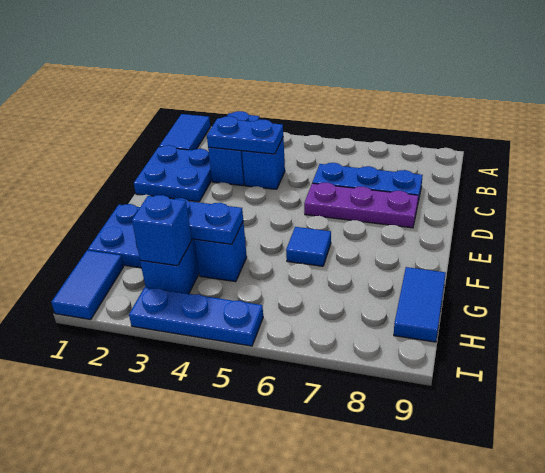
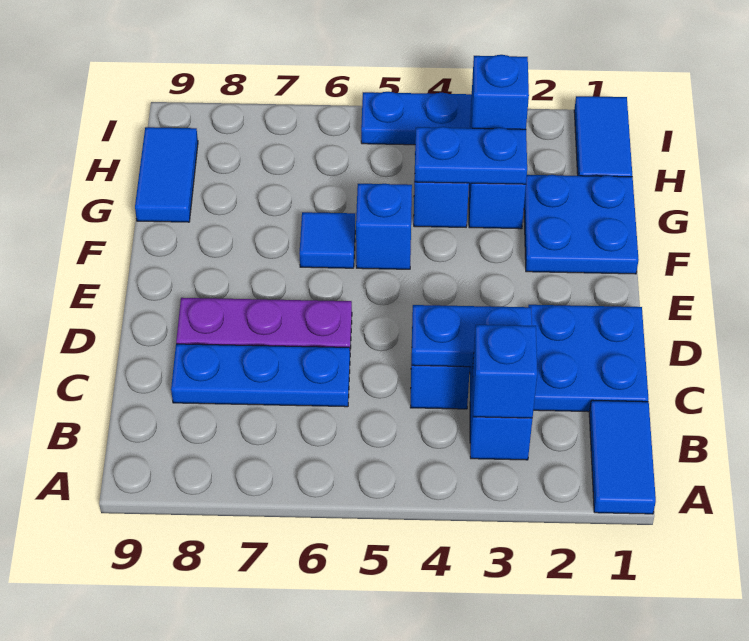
none -> blue 1x1 brick [473,325,537,418]
none -> blue 1x1 brick [356,184,412,269]

